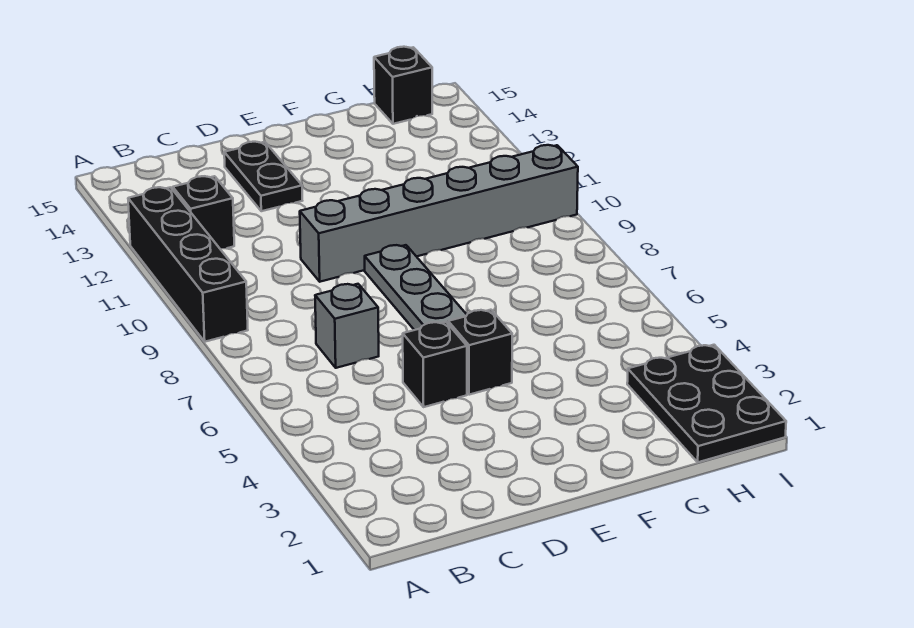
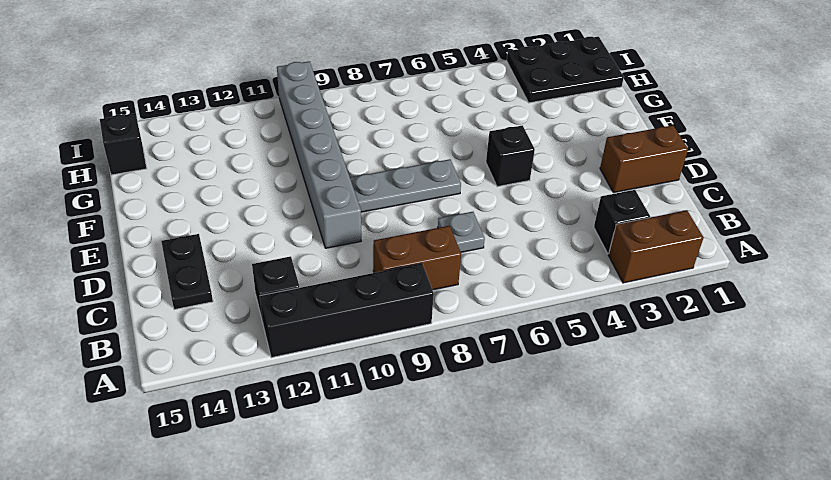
none -> brown 1x2 brick [608,210,704,283]
none -> brown 1x2 brick [373,226,461,290]
grey 1x1 brick [315,284,379,368] -> grey 1x1 plate [438,212,485,252]
none -> brown 1x2 brick [600,125,688,193]
black 1x1 brick [403,322,467,407] -> black 1x1 brick moved to [594,190,650,254]
black 1x2 plate [224,142,302,211] -> black 1x2 plate turned to [161,234,213,310]

